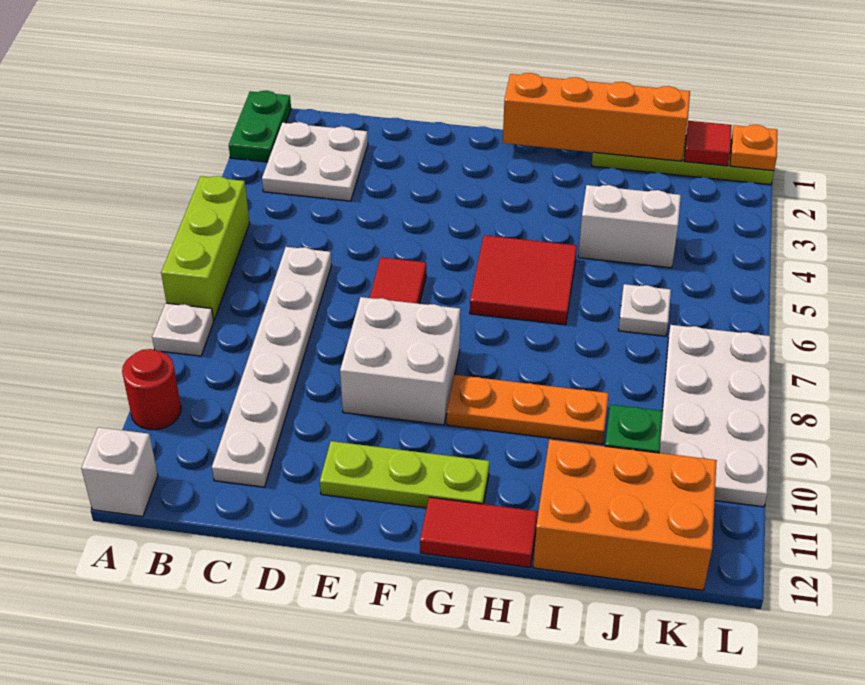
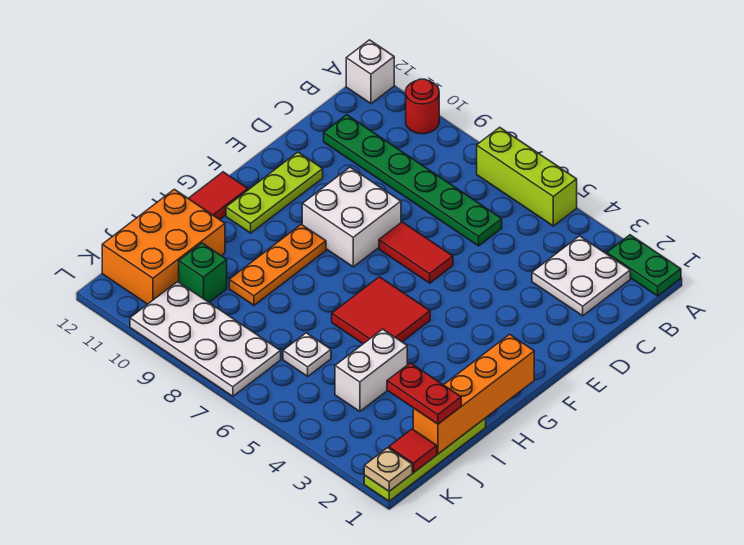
white 1x1 plate [152,303,214,356] -> none
white 1x6 plate [212,247,332,487] -> green 1x6 plate [324,115,502,246]
none -> red 1x2 plate [387,363,461,424]
orange 1x1 plate [730,125,777,171] -> tan 1x1 plate [364,448,412,491]

